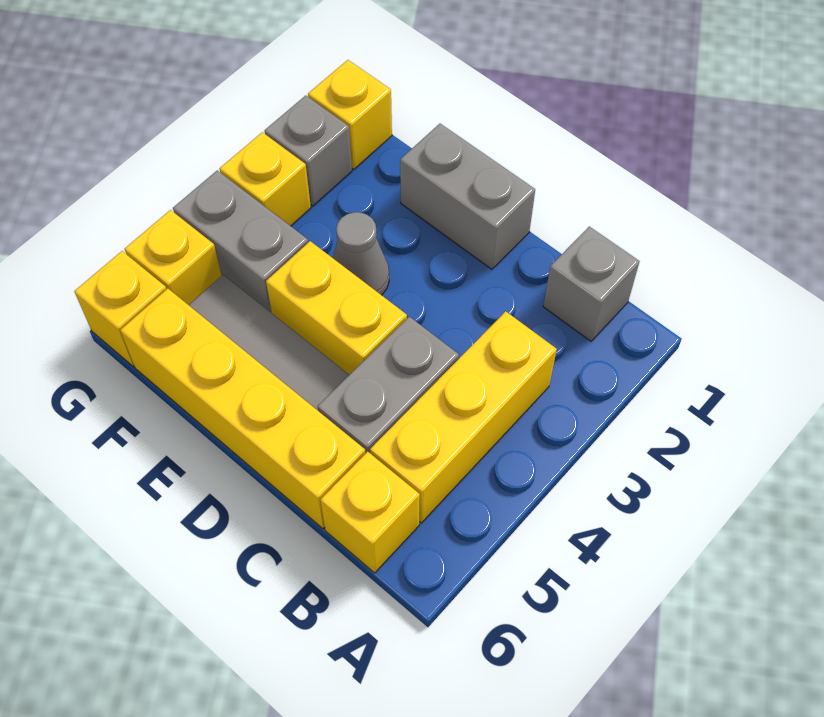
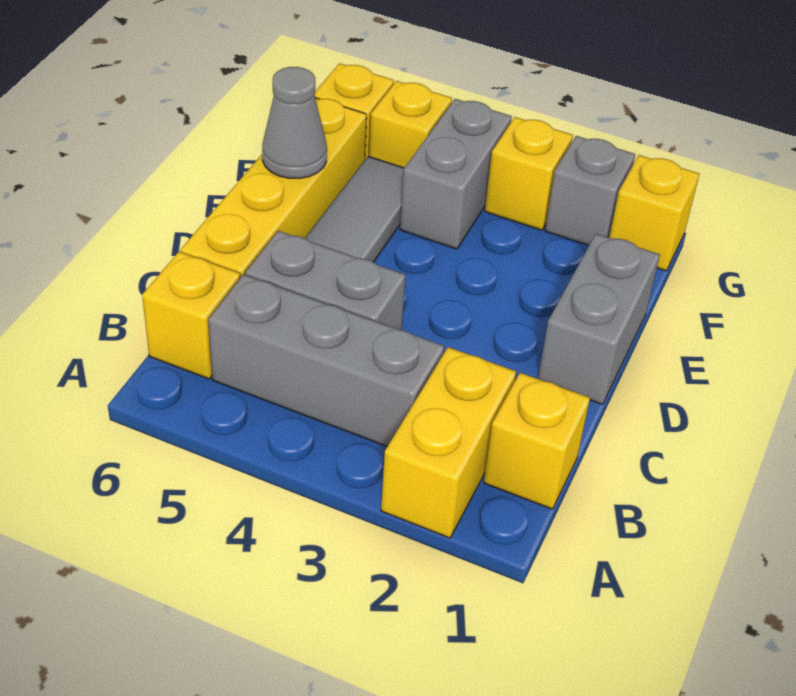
grey 1x1 brick [543,226,640,341] -> yellow 1x1 brick [484,373,590,509]
yellow 1x3 brick [370,311,557,523] -> grey 1x3 brick [208,275,444,447]
yellow 1x2 brick [266,241,407,375] -> yellow 1x2 brick moved to [381,347,516,538]
grey 1x1 cone [333,212,389,295] -> grey 1x1 cone moved to [262,67,327,178]

